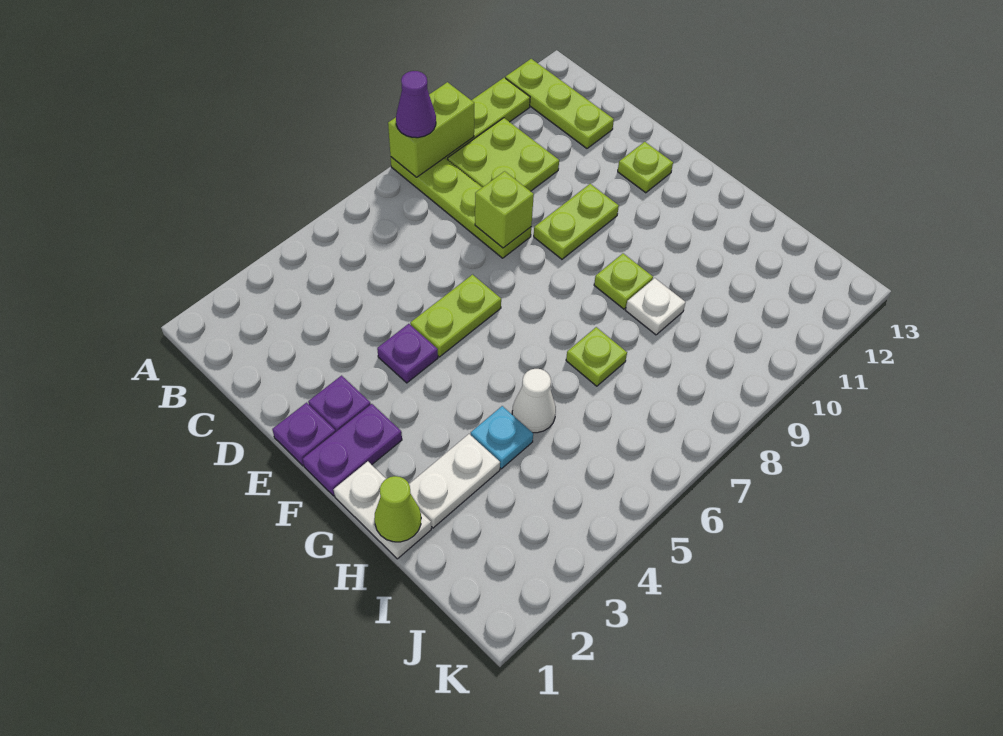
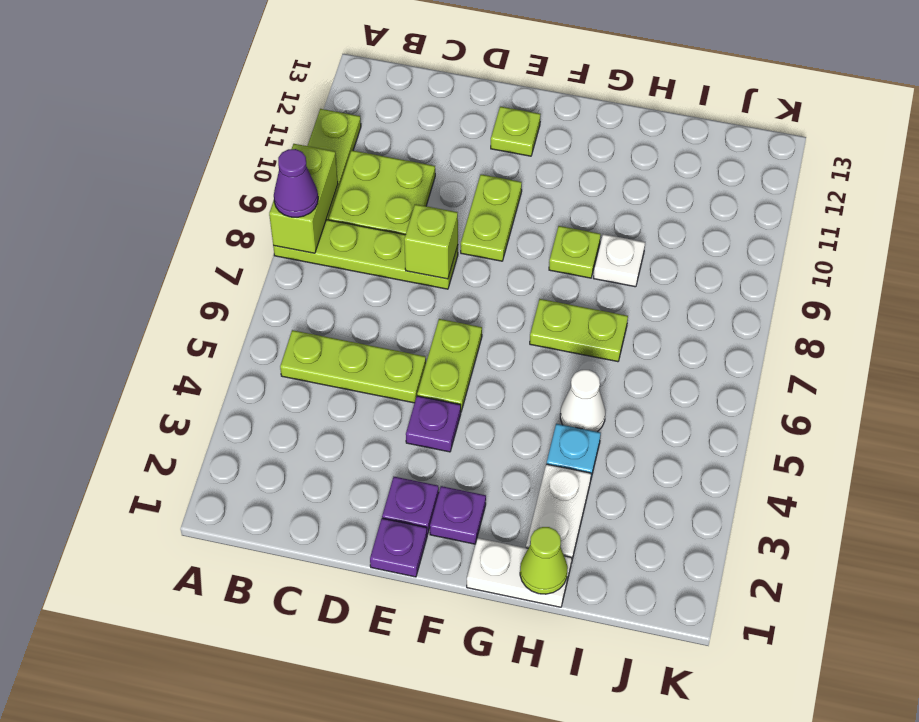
lime 1x3 plate [505,59,614,148] -> lime 1x3 plate moved to [280,330,426,403]
purple 1x2 plate [303,404,402,496] -> purple 1x1 plate [430,486,486,544]
lime 1x1 plate [566,327,627,386] -> lime 1x2 plate [530,299,628,362]

